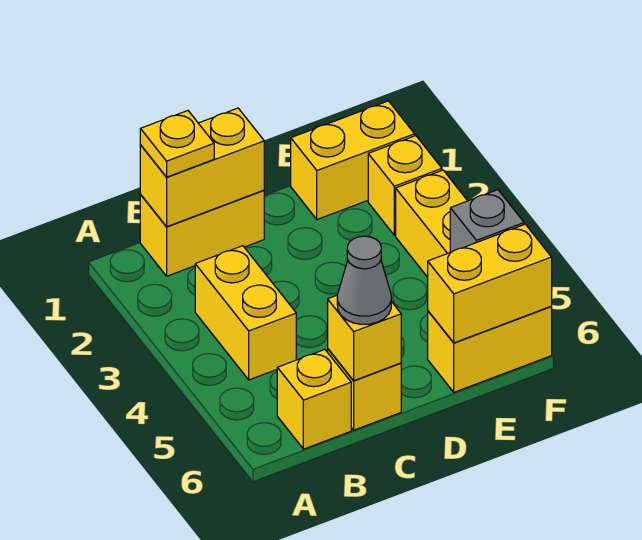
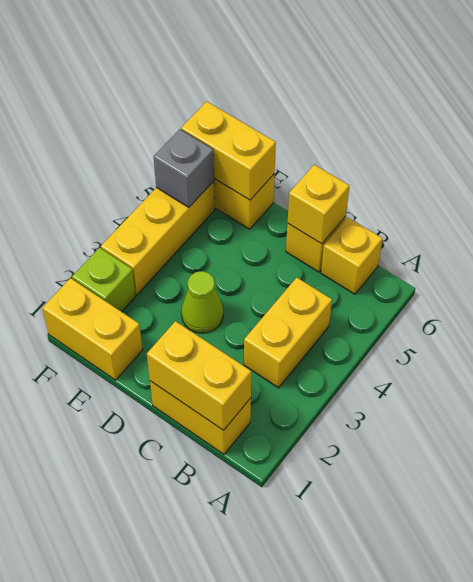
yellow 1x1 plate [140,111,214,177] -> none
grey 1x1 cone [337,236,391,324] -> none
none -> lime 1x1 cone [181,271,223,333]
yellow 1x1 brick [368,136,442,235] -> lime 1x1 brick [72,248,136,312]

